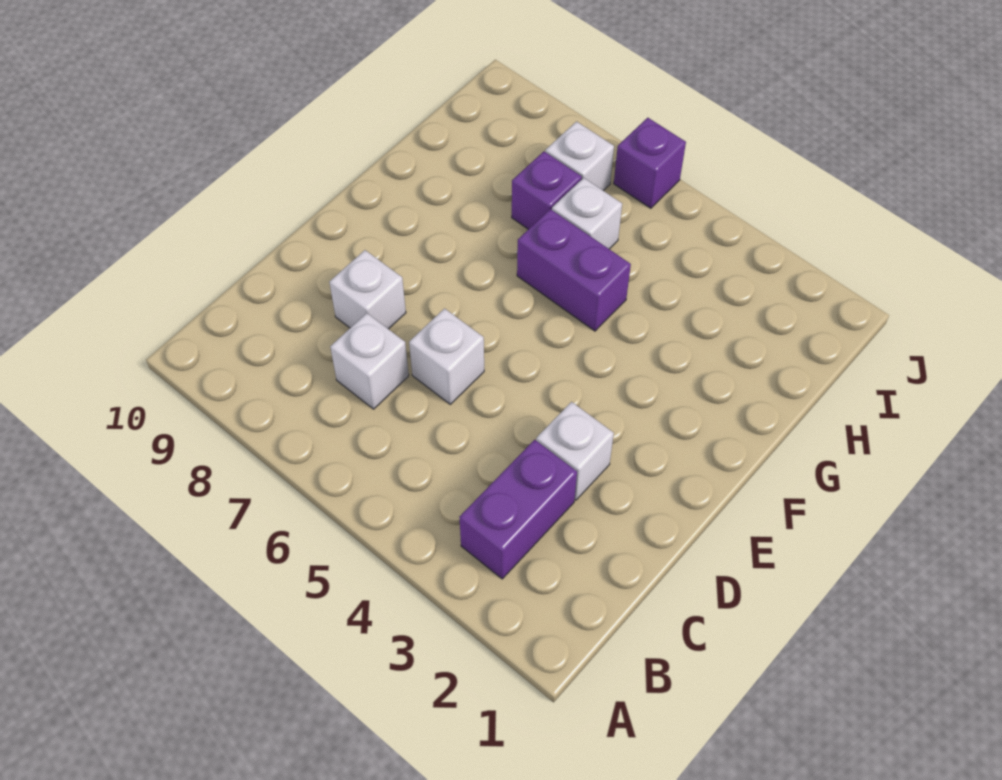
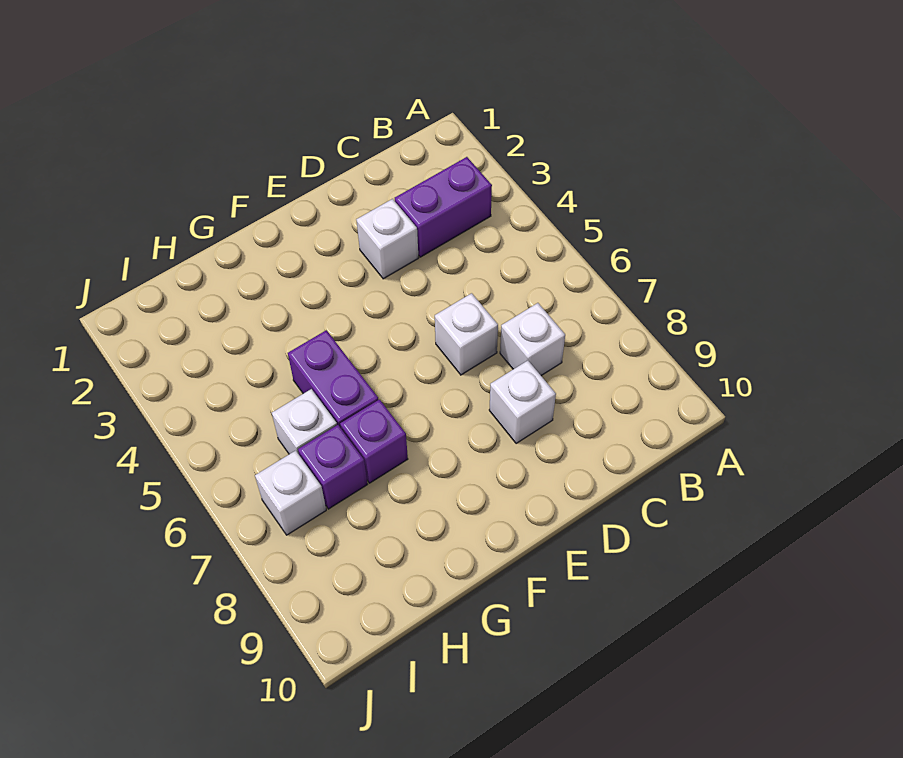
purple 1x1 brick [614,118,686,208] -> purple 1x1 brick moved to [340,400,408,483]

